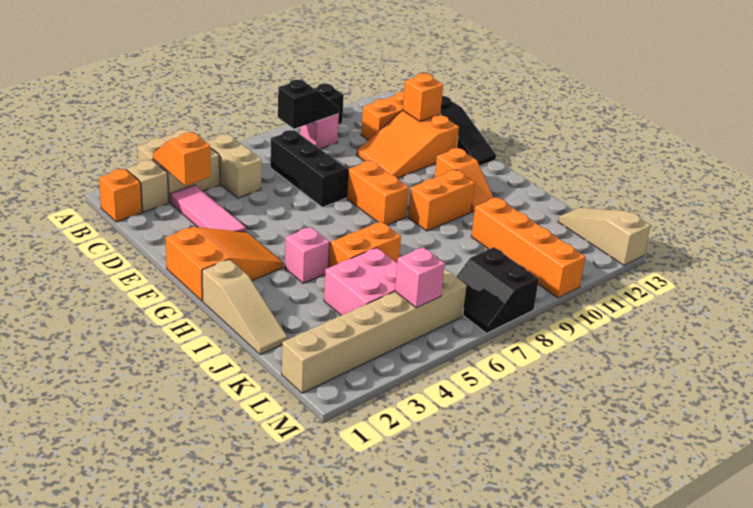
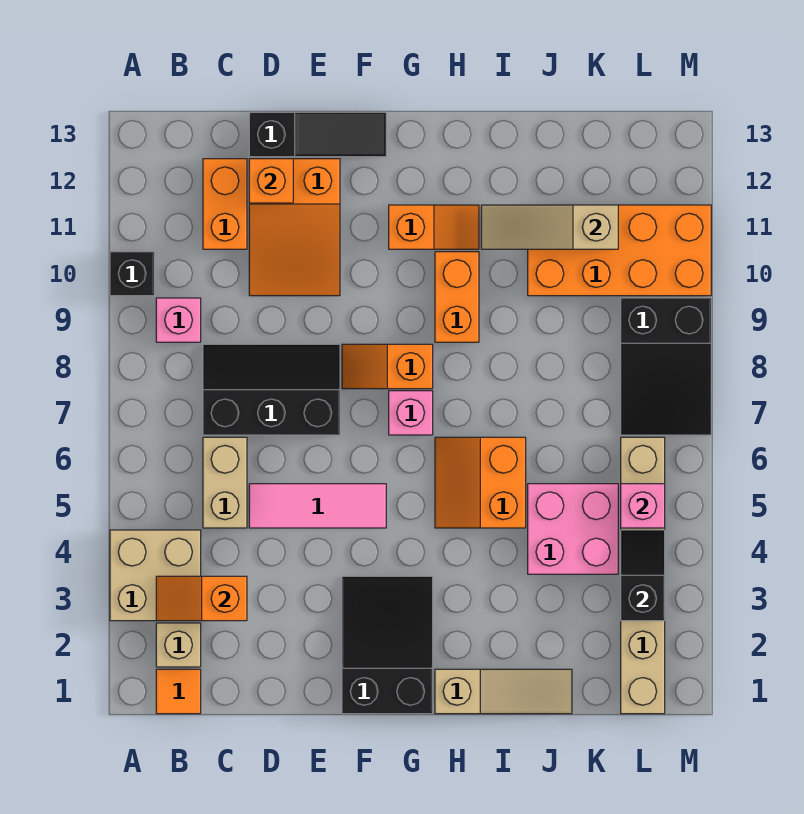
orange 1x1 brick [99,169,142,222] -> orange 1x1 tile [156,669,201,714]
tan 1x2 brick [206,134,262,198] -> tan 1x2 brick turned to [203,437,247,528]
black 1x2 slope [278,79,339,129] -> black 1x2 slope moved to [621,530,665,621]
pink 1x3 tile [170,185,246,232] -> pink 1x3 tile moved to [249,484,386,528]
orange 2x3 slope [166,227,283,301] -> black 2x3 slope [342,576,433,714]
orange 1x2 brick [347,161,409,225] -> orange 1x2 slope [342,344,433,389]
pink 1x1 brick [285,227,330,283] -> pink 1x1 brick moved to [389,391,433,435]
orange 1x4 brick [471,197,585,298] -> orange 2x4 brick [528,205,711,296]
tan 1x3 slope [558,208,650,265] -> tan 1x3 slope moved to [481,205,618,249]
black 2x2 slope [457,247,539,333] -> black 2x3 slope [621,298,711,435]

